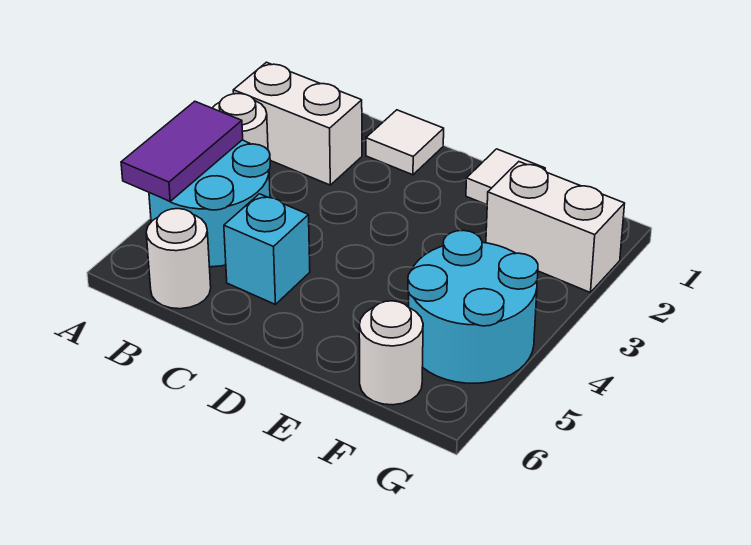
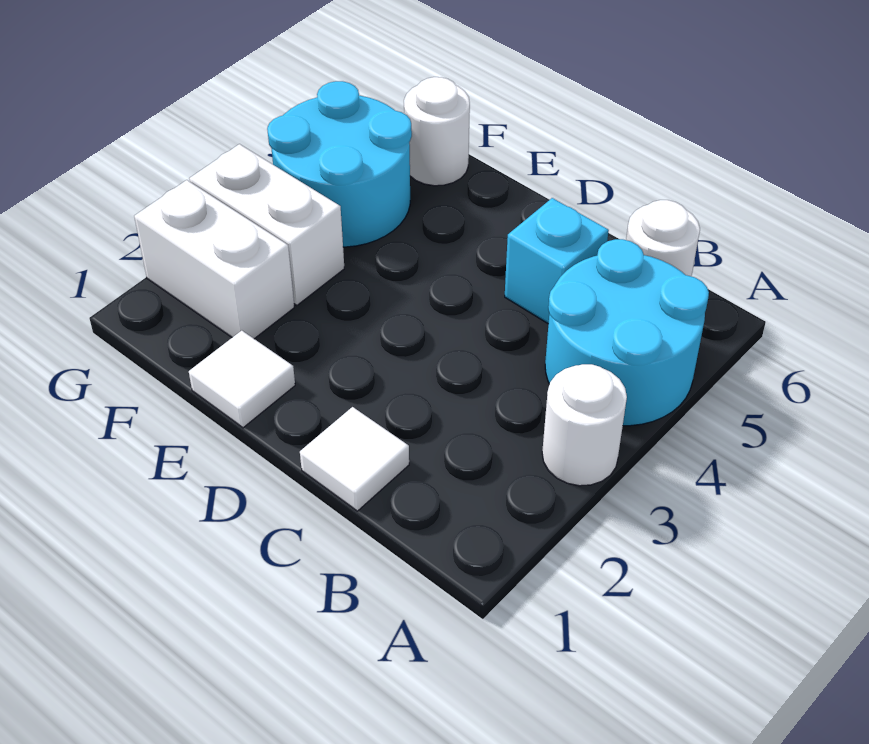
white 1x2 brick [233,62,362,185] -> white 1x2 brick moved to [189,144,344,305]
purple 1x2 tile [121,101,243,201] -> none

